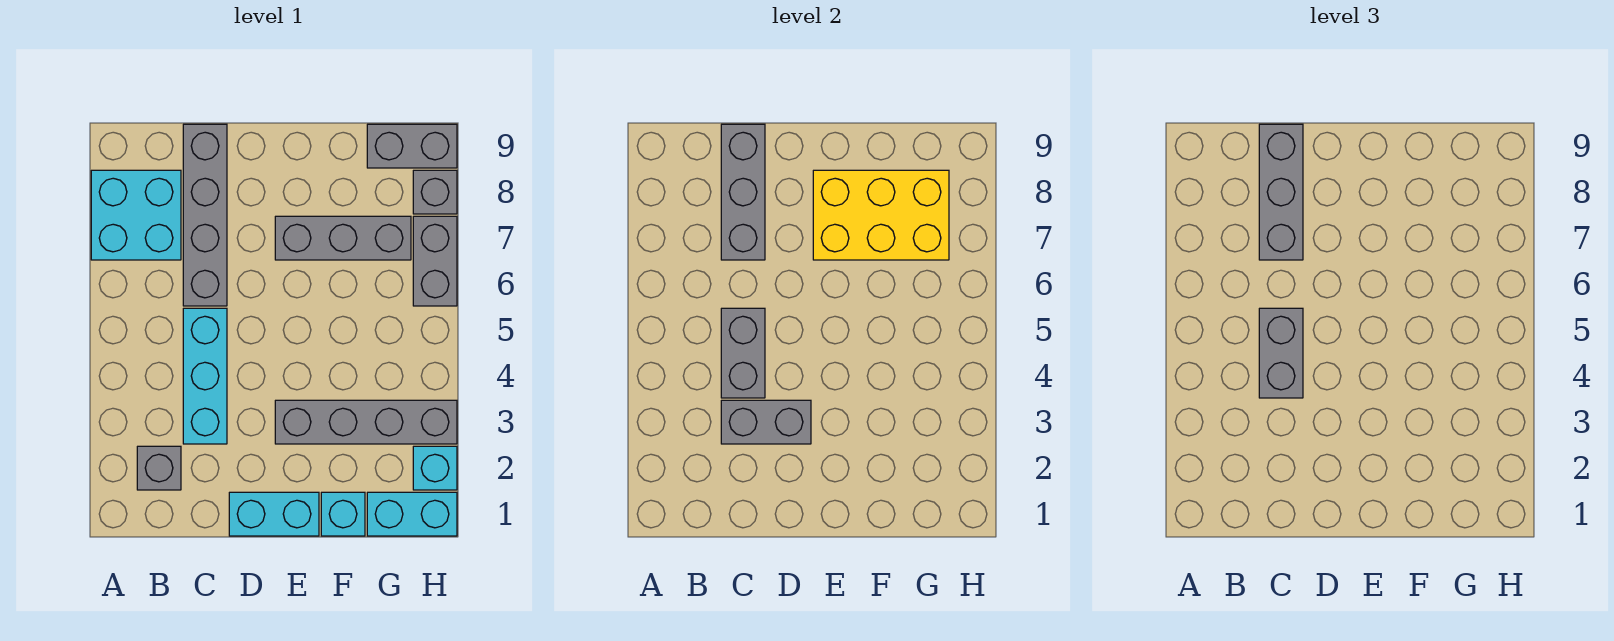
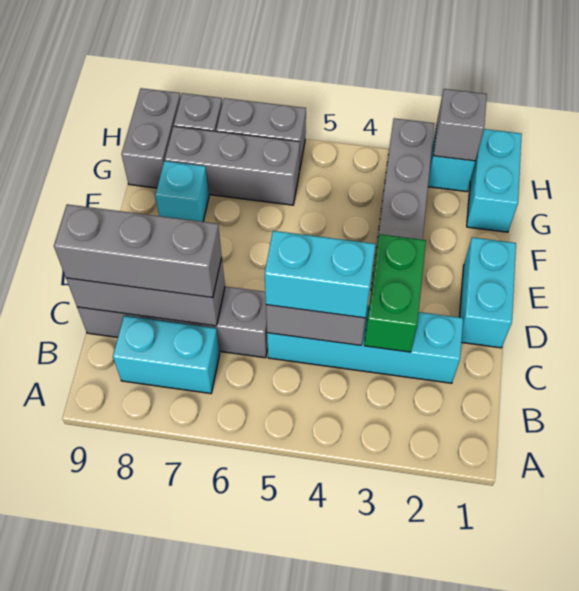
cyan 2x2 brick [91,170,181,260] -> cyan 1x2 brick [113,316,220,394]
grey 1x1 brick [137,446,181,490] -> grey 1x1 brick moved to [433,89,487,161]
cyan 1x3 brick [183,308,227,444] -> cyan 1x4 brick [267,305,463,383]
grey 1x2 brick [721,400,811,444] -> green 1x2 brick [364,234,426,352]
grey 1x2 brick [1259,308,1303,398] -> cyan 1x2 brick [265,231,376,318]
grey 1x3 brick [275,216,411,260] -> grey 1x3 brick turned to [165,126,300,205]
yellow 2x3 brick [813,170,949,260] -> none
cyan 1x1 brick [321,492,365,536] -> cyan 1x1 brick moved to [155,161,209,222]

